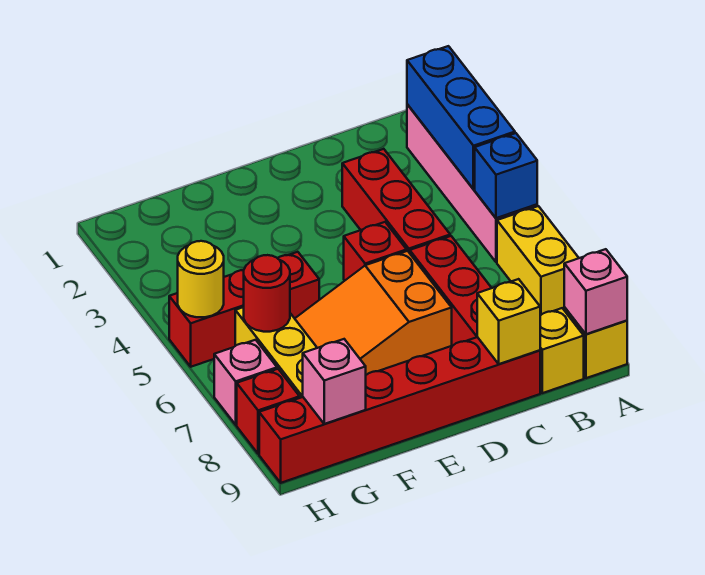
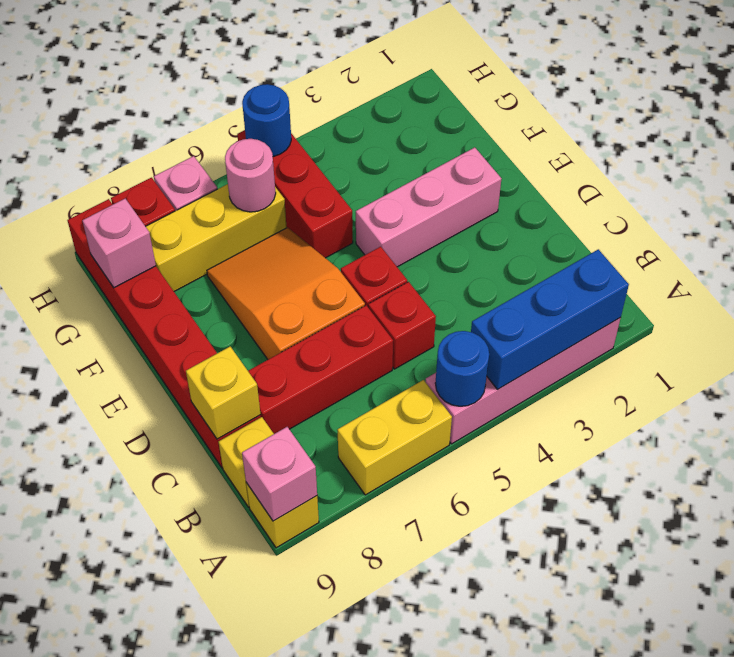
blue 1x1 brick [475,133,537,218] -> blue 1x1 round brick [435,331,489,406]
red 1x3 brick [342,149,450,253] -> red 1x1 brick [368,282,436,369]
none -> pink 1x3 brick [356,147,501,267]
red 1x1 round brick [244,255,290,332] -> pink 1x1 round brick [225,139,276,212]
yellow 1x1 round brick [178,241,224,317] -> blue 1x1 round brick [242,84,291,157]

